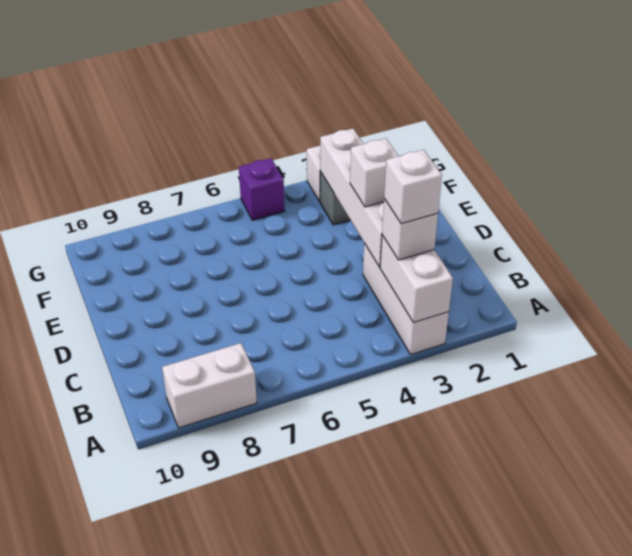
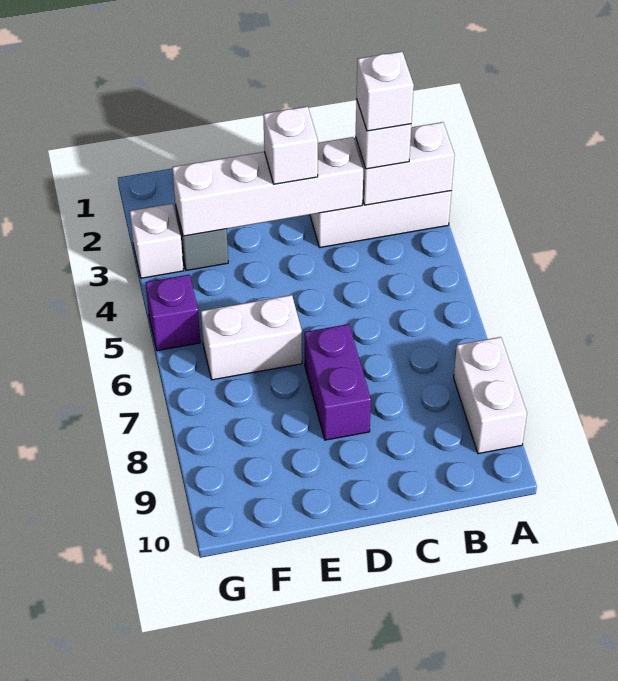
none -> purple 1x2 brick [304,324,371,440]
none -> white 1x2 brick [201,295,302,380]

